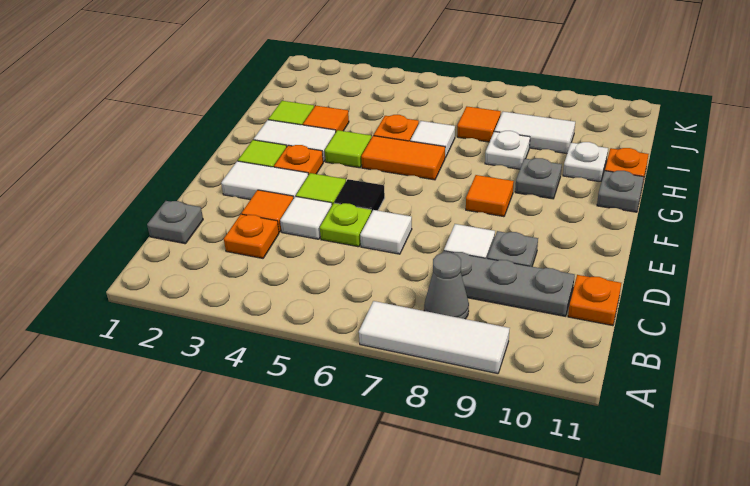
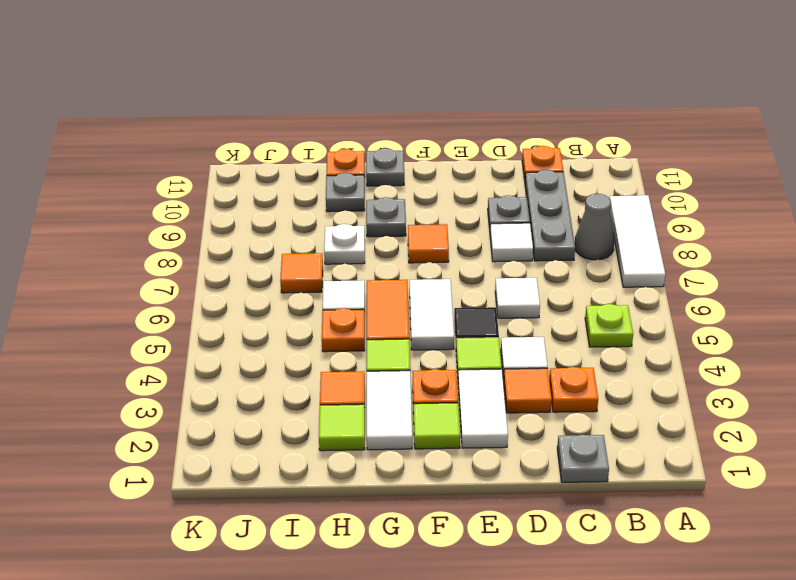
lime 1x1 plate [320,203,371,247] -> lime 1x1 plate moved to [585,304,633,347]
white 1x1 plate [563,142,608,182] -> grey 1x1 plate [326,173,365,212]
white 1x2 tile [494,112,575,153] -> white 1x2 tile moved to [410,279,454,350]

